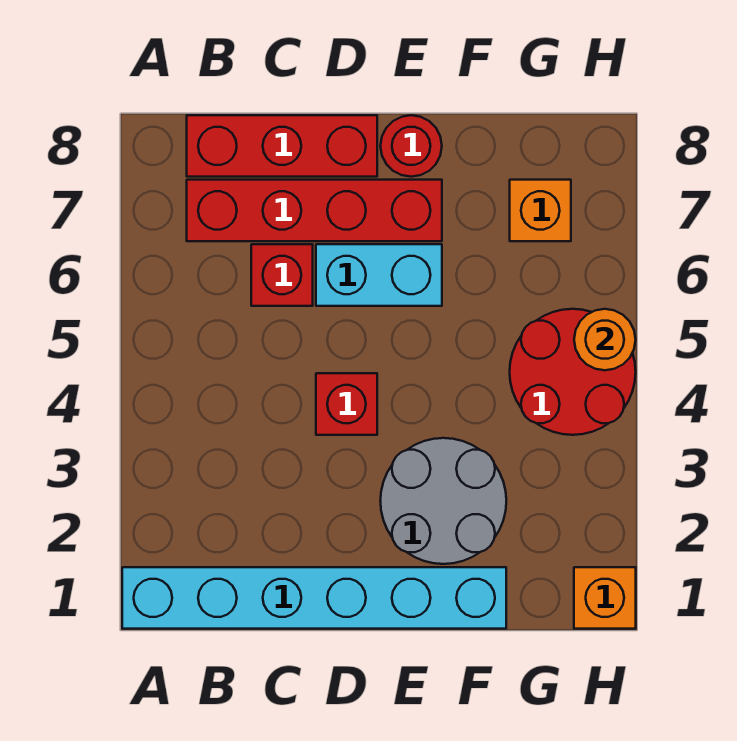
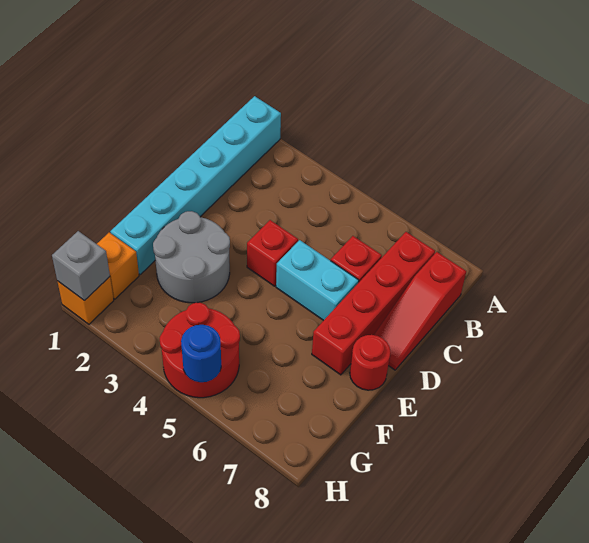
red 1x3 brick [187,115,377,177] -> red 1x3 slope [374,252,466,370]
cyan 1x2 brick [316,244,442,306] -> cyan 1x2 brick turned to [276,240,359,321]
orange 1x1 brick [510,180,571,241] -> orange 1x1 brick moved to [97,233,139,299]
none -> grey 1x1 brick [52,231,110,301]
orange 1x1 round brick [574,309,636,370] -> blue 1x1 round brick [181,325,221,382]

